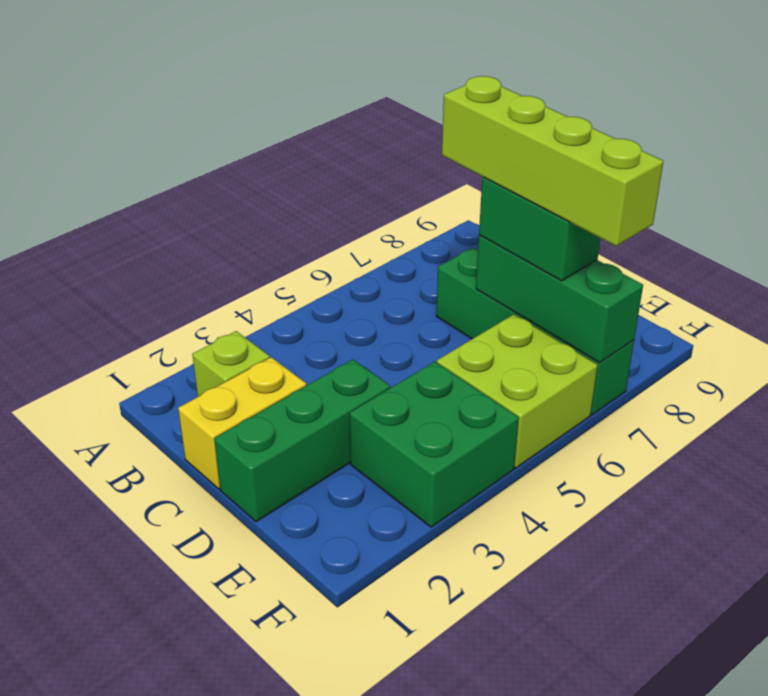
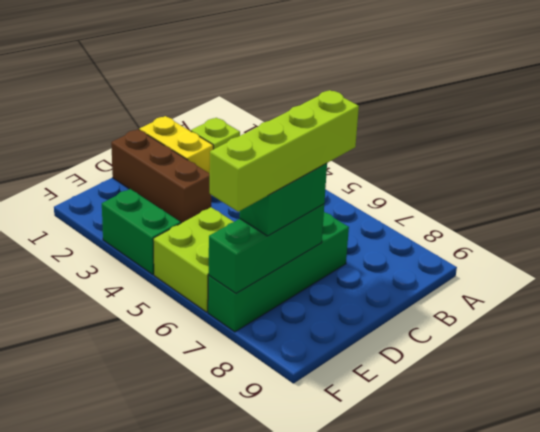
green 1x3 brick [214,359,390,522] -> brown 1x3 brick [111,129,211,223]
green 2x2 brick [350,362,519,527] -> green 1x2 brick [102,189,181,274]

